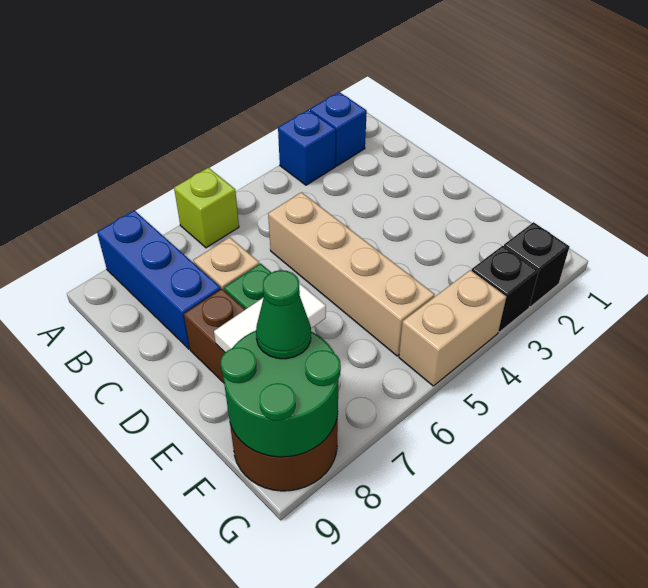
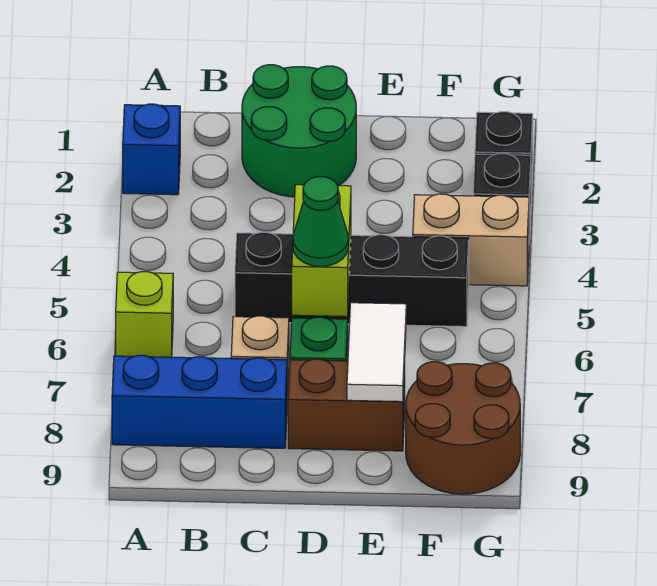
blue 1x1 brick [278,110,336,185] -> none
tan 1x4 brick [268,192,435,356] -> black 1x4 brick [235,232,469,327]
none -> lime 1x2 brick [292,185,351,317]
green 2x2 round brick [221,331,341,457] -> green 2x2 round brick moved to [242,65,356,197]
green 1x1 cone [256,270,311,359] -> green 1x1 cone moved to [293,177,349,267]
tan 1x2 brick [399,270,506,386] -> tan 1x2 brick turned to [413,194,529,286]

